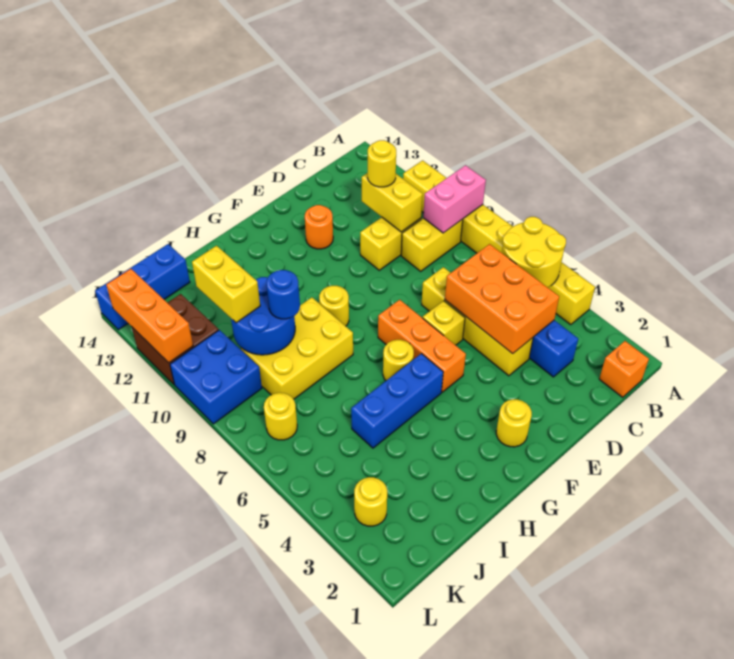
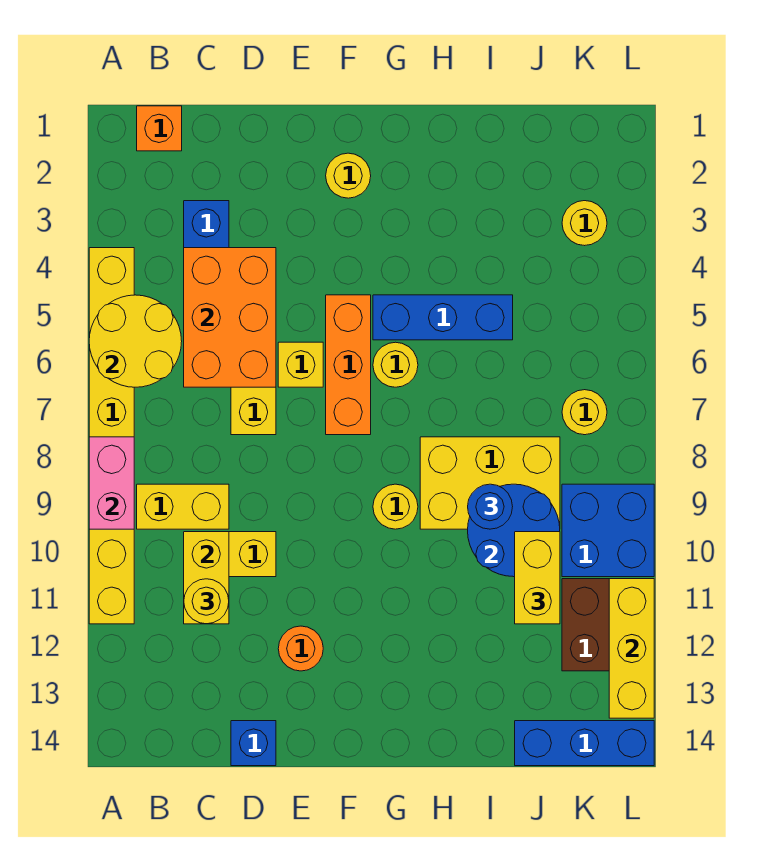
pink 1x2 brick [423,165,486,233] -> pink 1x2 brick turned to [89,437,134,529]
none -> blue 1x1 brick [231,721,276,766]
orange 1x3 brick [106,269,193,363] -> yellow 1x3 brick [609,579,654,718]

